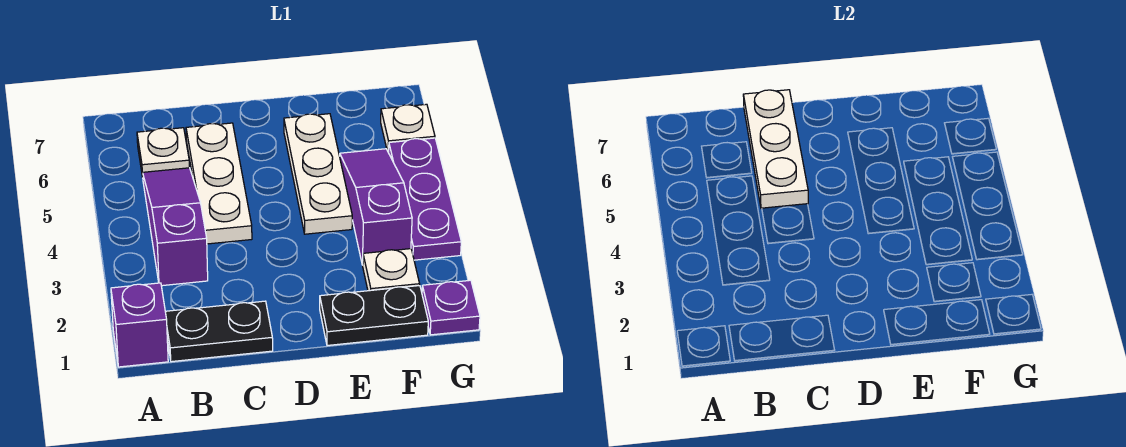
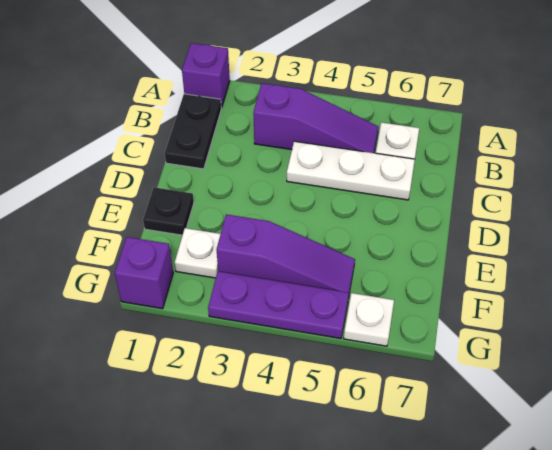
white 1x3 plate [743,90,808,209] -> none
black 1x2 plate [320,286,428,346] -> black 1x1 plate [143,187,194,235]
white 1x3 plate [284,114,352,234] -> none
purple 1x1 plate [422,280,480,335] -> purple 1x1 brick [115,237,173,309]

